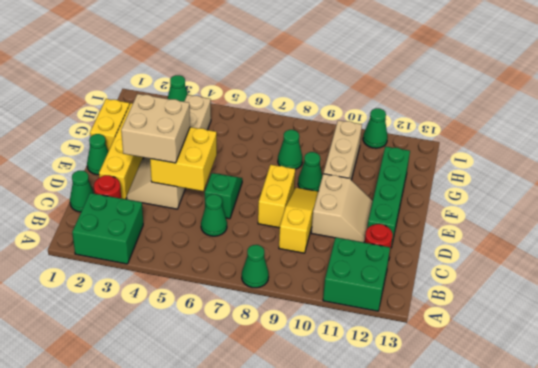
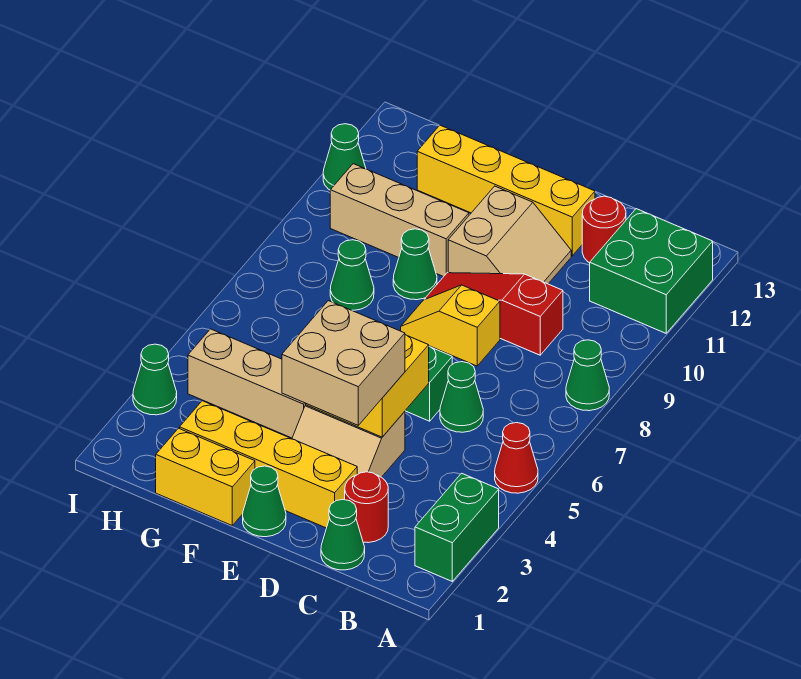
green 2x2 brick [72,193,143,264] -> green 1x2 brick [415,473,499,581]
none -> red 1x1 cone [495,423,538,493]
yellow 1x3 slope [279,188,318,253] -> red 1x3 slope [424,273,563,355]
yellow 1x2 brick [258,165,295,228] -> yellow 1x2 slope [401,285,500,366]
tan 2x2 slope [311,174,373,242] -> tan 2x2 slope turned to [448,186,571,284]
green 1x4 brick [367,146,410,248] -> yellow 1x4 brick [417,125,595,256]

